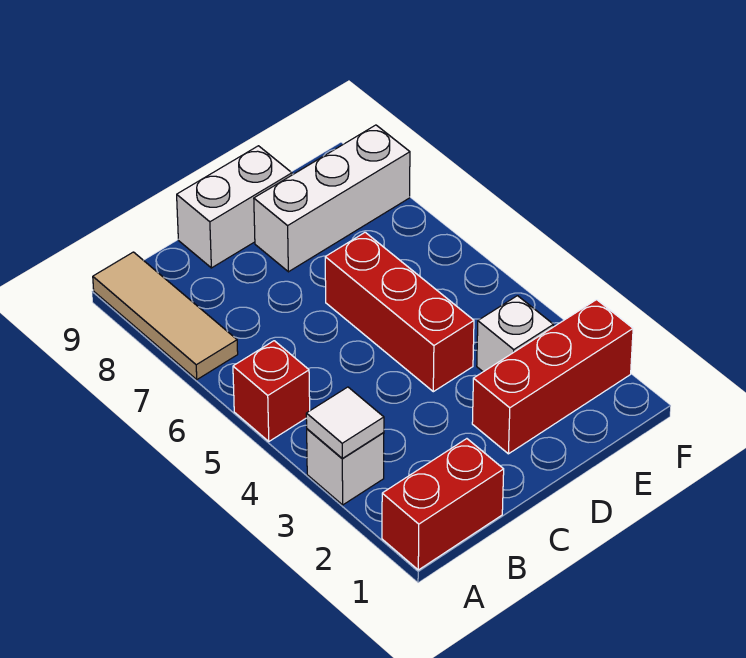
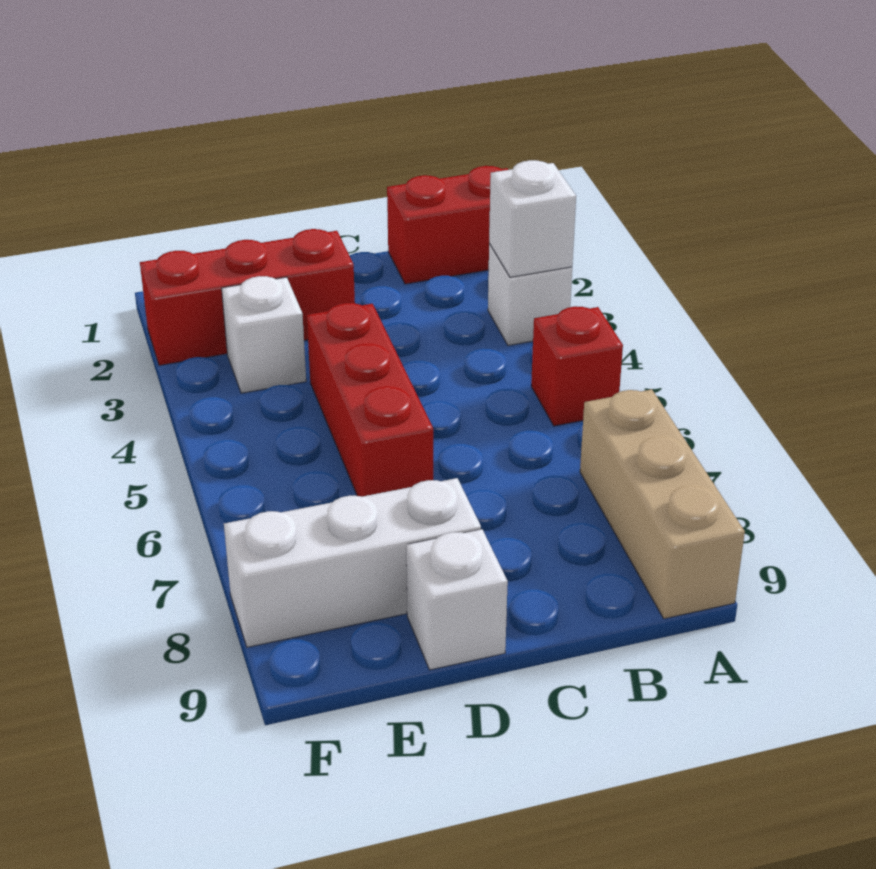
white 1x1 tile [306,387,384,458] -> white 1x1 brick [489,160,576,277]
tan 1x3 tile [93,252,238,380] -> tan 1x3 brick [580,389,745,619]
white 1x2 brick [177,146,292,268] -> white 1x1 brick [406,529,508,670]

